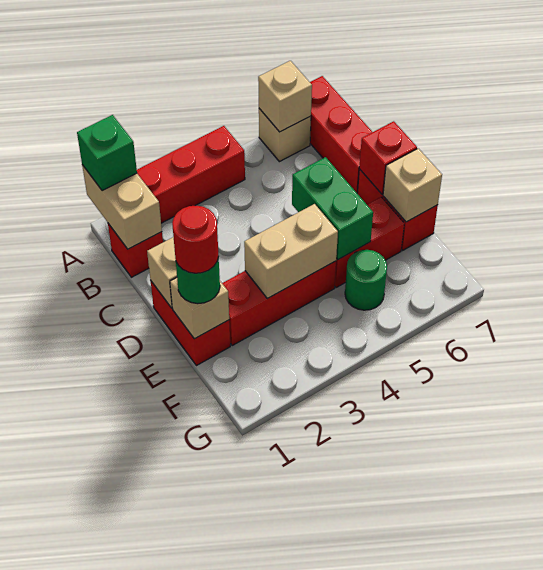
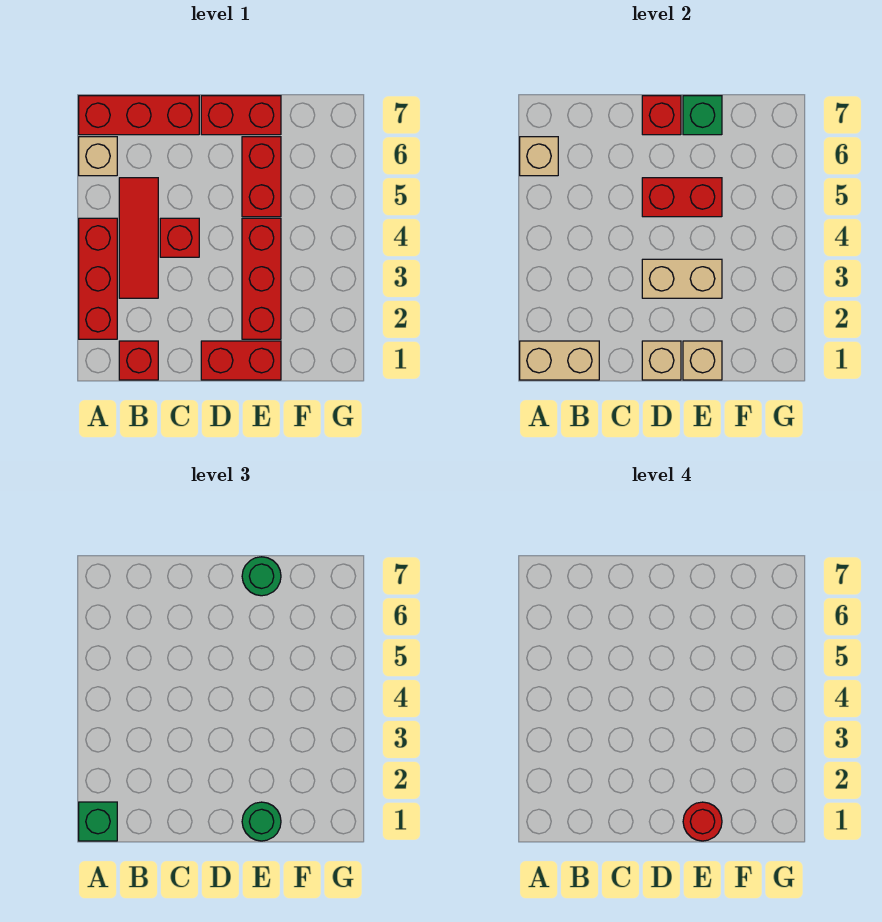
none -> red 1x3 tile [119,178,158,298]
none -> red 1x1 brick [160,218,199,257]
green 1x2 brick [292,157,373,260] -> red 1x2 brick [642,178,722,217]
tan 1x2 brick [244,204,338,299] -> tan 1x2 brick turned to [642,259,722,298]
tan 1x1 brick [383,148,442,222] -> green 1x1 brick [683,96,722,135]
green 1x1 round brick [345,250,387,310] -> green 1x1 round brick moved to [242,557,281,596]

